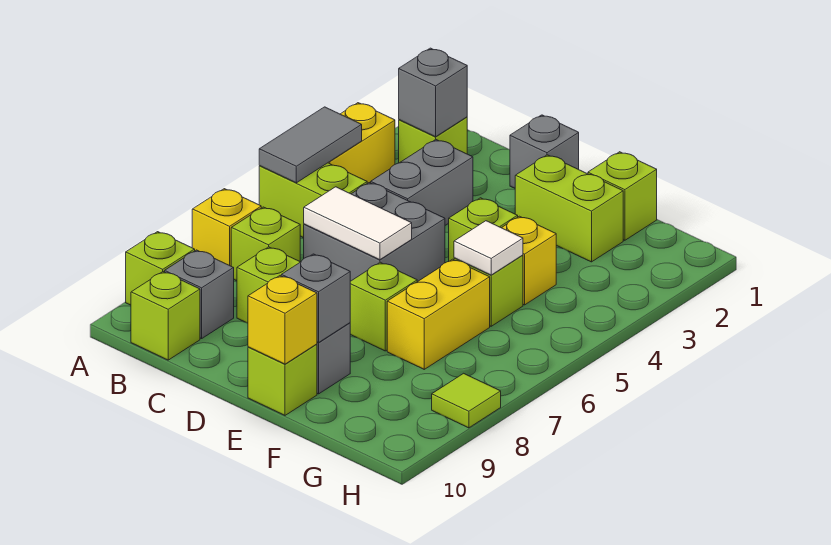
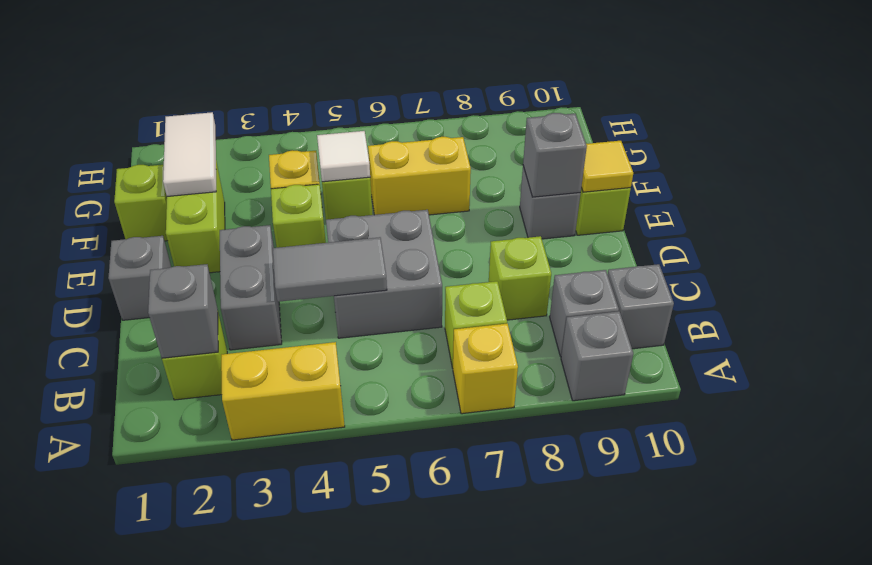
grey 1x2 tile [259,107,362,183] -> grey 1x2 tile moved to [273,237,387,302]
lime 1x2 brick [259,163,367,238] -> none
lime 1x1 brick [126,232,195,305] -> grey 1x1 brick [561,311,633,401]
lime 1x1 brick [131,272,200,360] -> grey 1x1 brick [608,264,674,349]
grey 1x2 brick [371,140,473,225] -> grey 1x2 brick turned to [220,225,282,350]
white 1x2 tile [304,187,412,260] -> white 1x2 tile moved to [163,112,216,196]
lime 1x1 brick [350,262,417,351] -> none
yellow 1x1 brick [248,276,317,364] -> yellow 1x1 tile [581,141,633,192]
lime 1x1 tile [432,373,501,428] -> none

